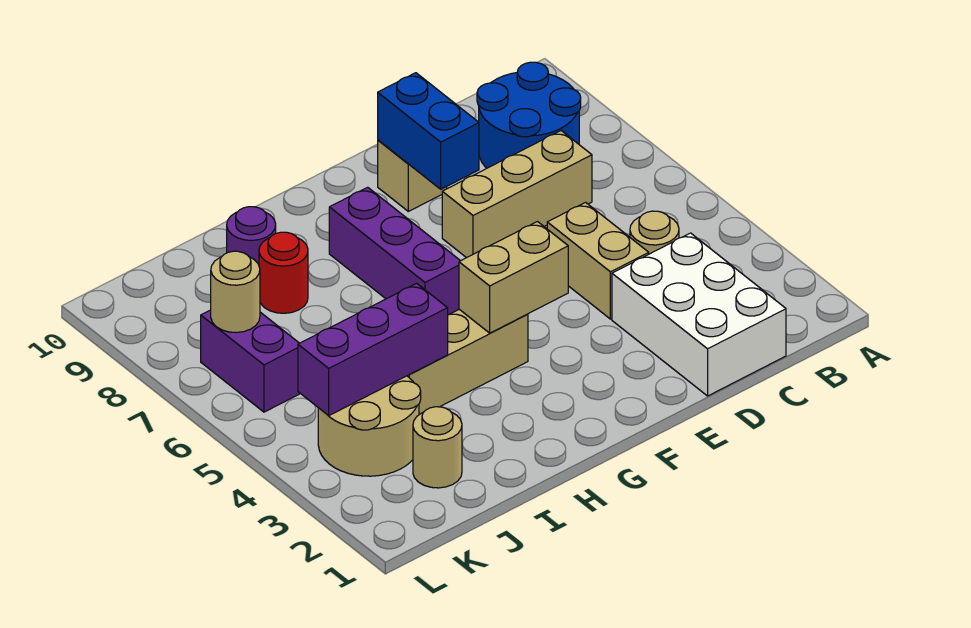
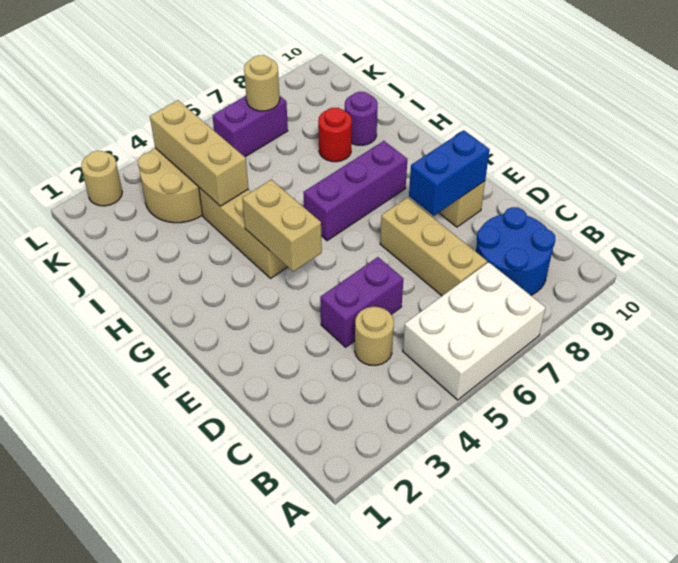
white 2x3 brick [612,233,786,396] -> white 2x3 brick moved to [403,262,545,400]
tan 1x2 brick [547,202,649,319] -> purple 1x2 brick [320,257,403,347]
purple 1x3 brick [298,283,448,416] -> tan 1x3 brick [150,100,248,206]
tan 1x1 round brick [413,407,462,488] -> tan 1x1 round brick moved to [81,151,122,206]

